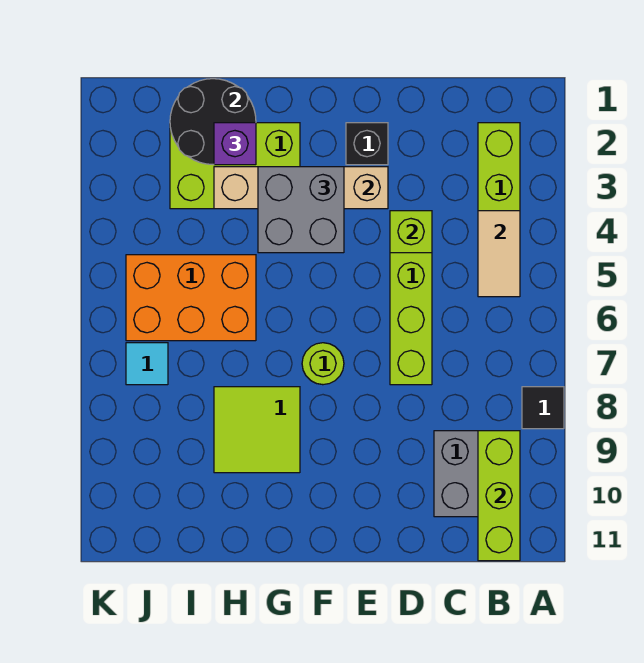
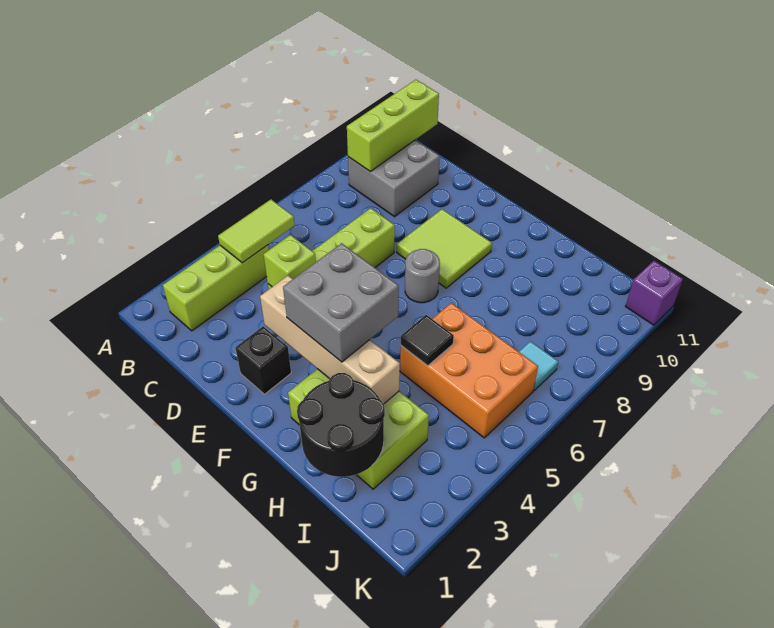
black 1x1 tile [522,387,564,429] -> black 1x1 tile moved to [401,315,454,366]
tan 1x2 tile [478,211,520,297] -> lime 1x2 tile [218,199,295,263]
lime 1x1 round brick [302,343,344,385] -> grey 1x1 round brick [405,249,440,303]
lime 2x2 tile [214,387,300,473] -> lime 2x2 tile moved to [397,209,492,288]
purple 1x1 brick [214,123,256,165] -> purple 1x1 brick moved to [626,261,683,325]

